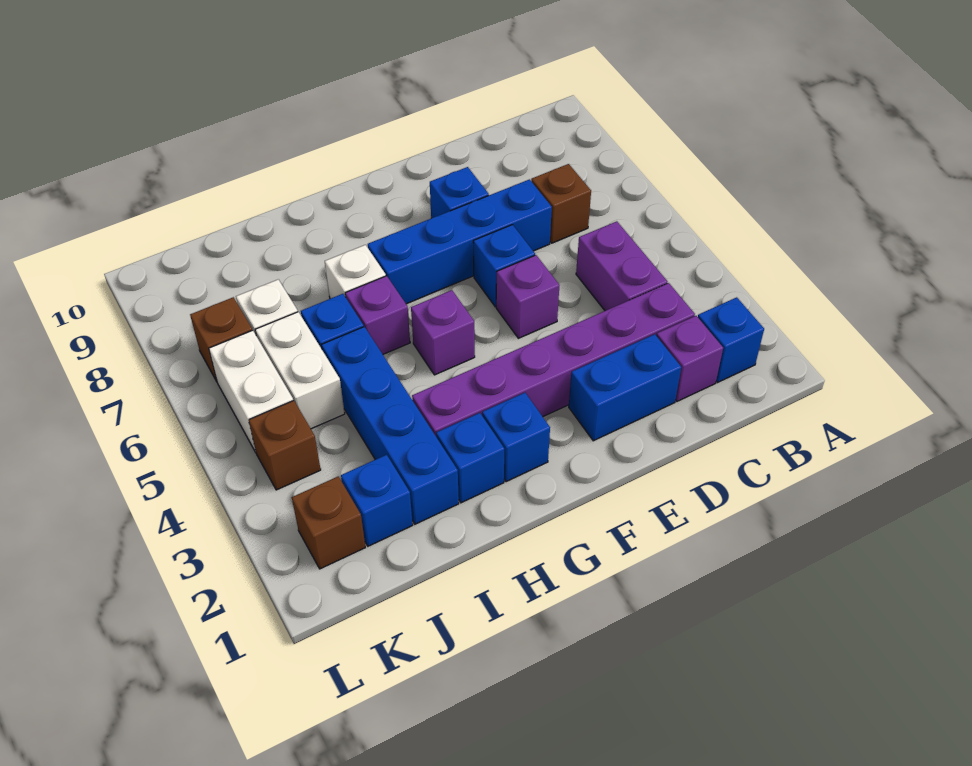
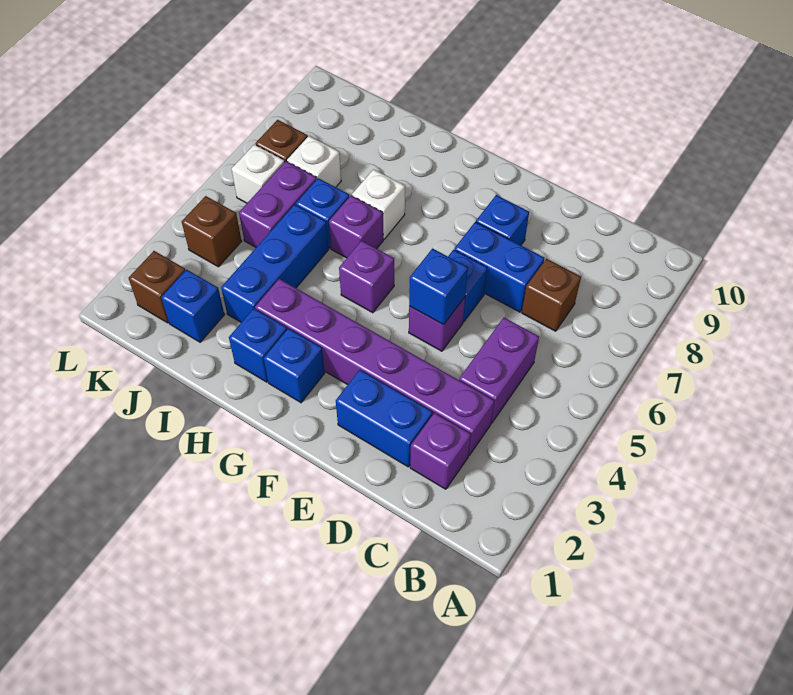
blue 1x1 brick [698,297,764,382] -> blue 1x1 brick moved to [409,249,468,325]
blue 1x4 brick [368,179,552,304] -> blue 1x2 brick [454,222,544,312]
blue 1x4 brick [322,327,459,524] -> blue 1x3 brick [221,205,328,322]
white 1x2 brick [255,312,345,429] -> purple 1x2 brick [239,161,317,247]
white 1x2 brick [209,330,293,452] -> white 1x1 brick [232,144,284,203]

